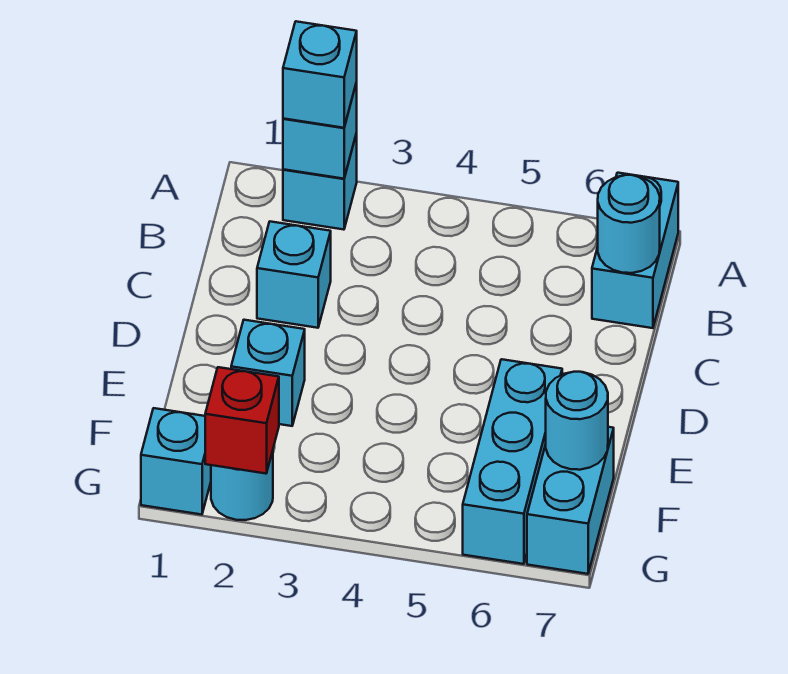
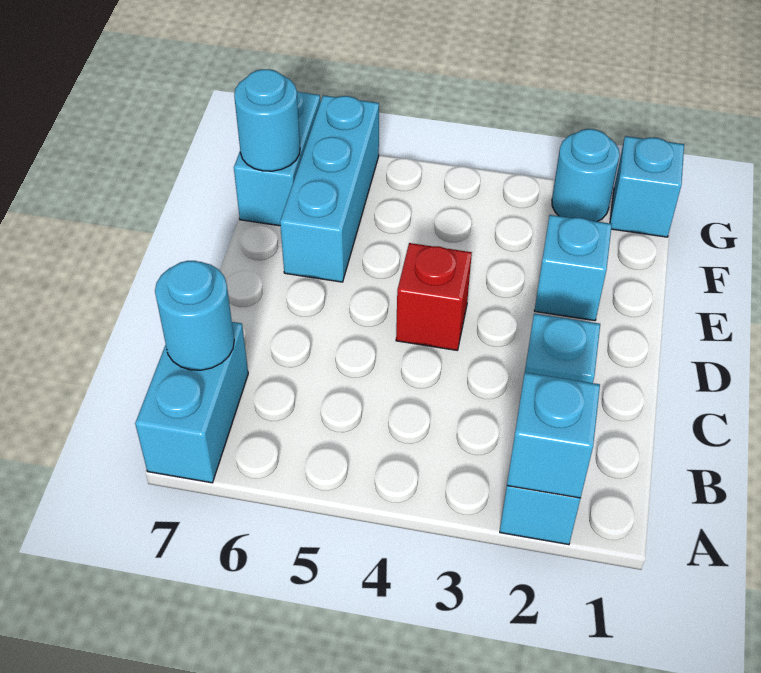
cyan 1x1 brick [283,21,357,128] -> none
red 1x1 brick [205,367,279,474] -> red 1x1 brick moved to [396,243,472,350]

